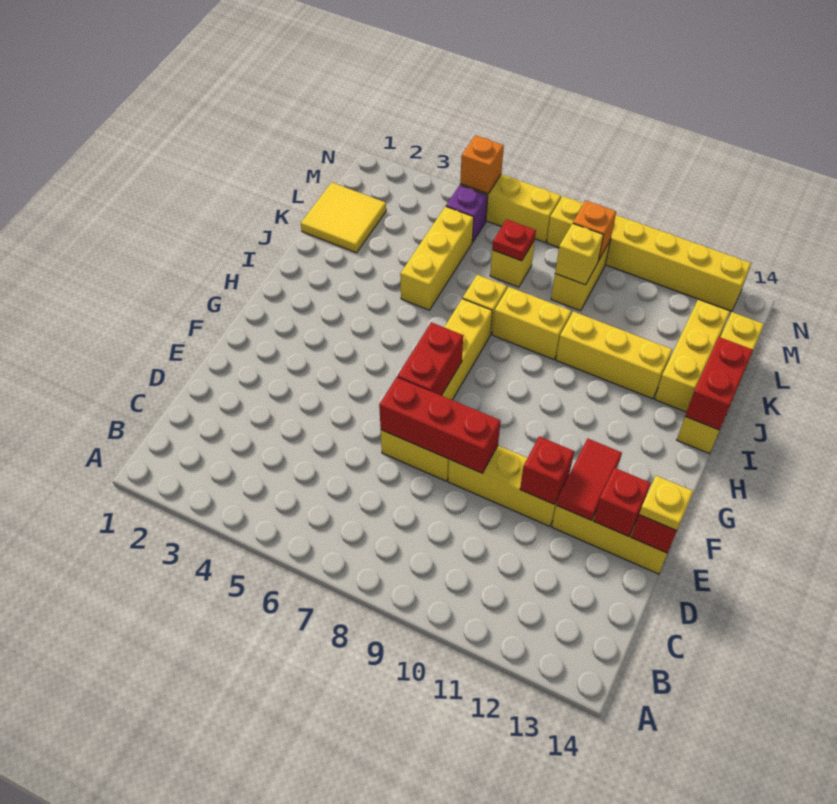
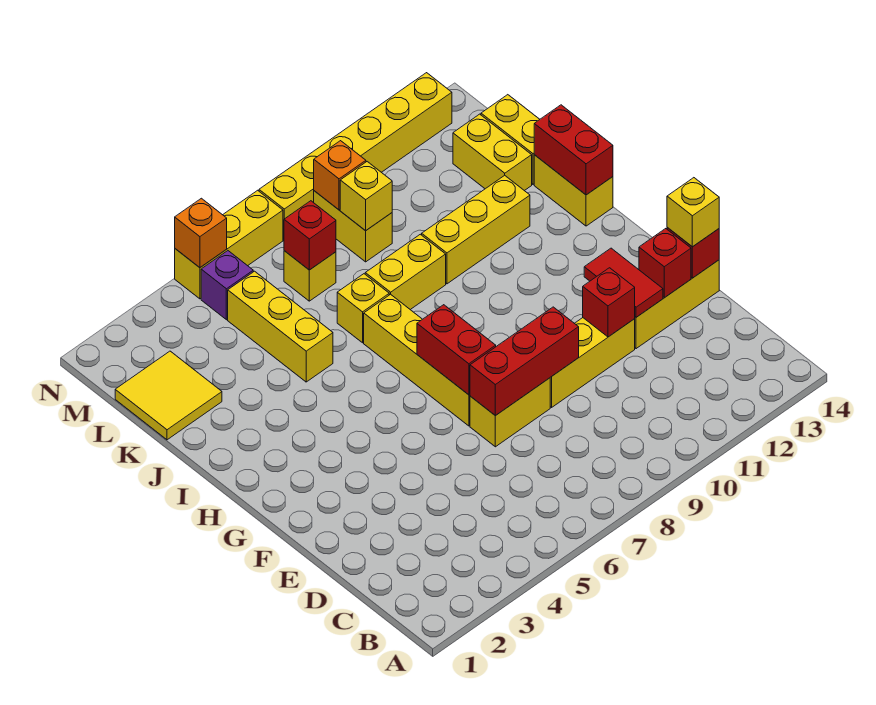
yellow 1x1 plate [639,476,693,531] -> yellow 1x1 brick [667,178,719,247]
yellow 1x3 brick [655,300,730,412] -> yellow 1x2 brick [453,114,532,191]
red 1x1 plate [492,219,536,261] -> red 1x1 brick [284,201,336,270]

